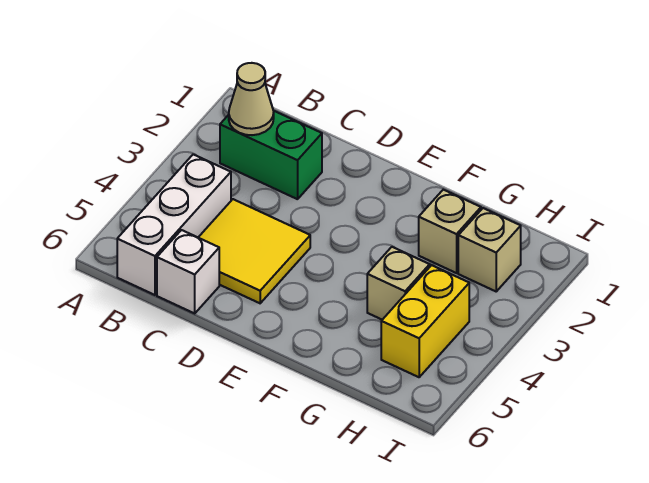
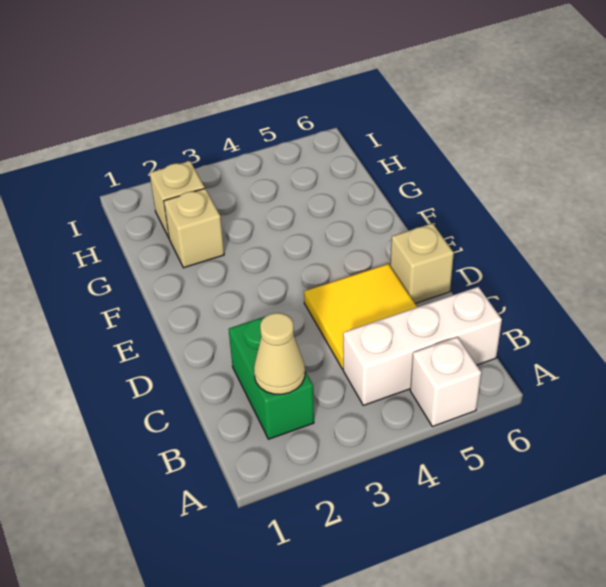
white 1x1 brick [157,230,219,313] -> white 1x1 brick moved to [410,337,481,427]
tan 1x1 brick [367,247,430,320] -> tan 1x1 brick moved to [390,223,454,304]
yellow 1x2 brick [381,265,469,377] -> none

